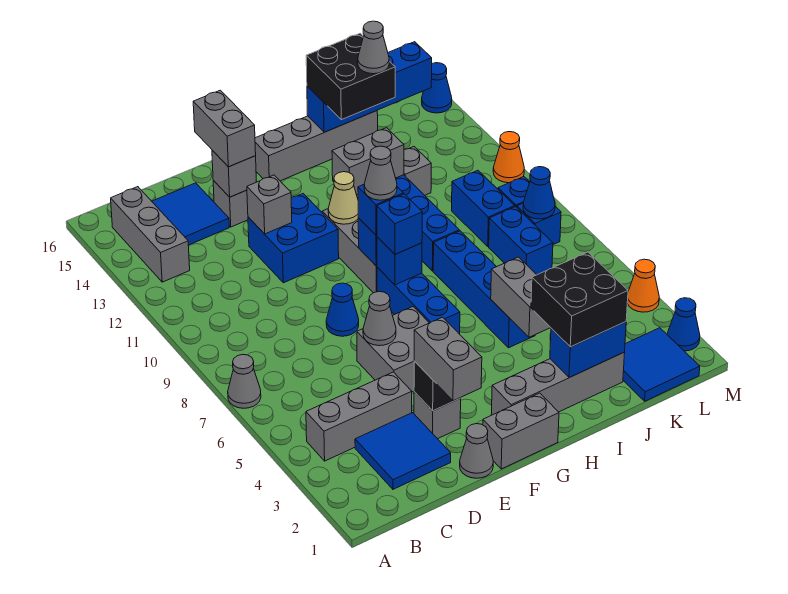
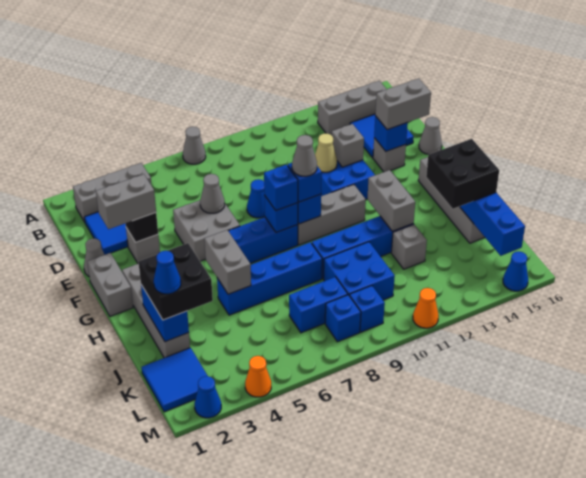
grey 1x3 brick [306,372,412,461] -> grey 1x3 brick turned to [73,163,152,222]
grey 1x1 brick [212,150,256,197] -> blue 1x1 brick [374,116,408,151]
tan 1x1 cone [328,172,358,224] -> tan 1x1 cone moved to [315,133,337,172]
grey 1x2 brick [491,257,551,337] -> grey 1x2 brick turned to [204,230,251,294]
grey 1x1 cone [358,21,389,74] -> grey 1x1 cone moved to [419,117,442,154]
blue 1x2 brick [452,170,515,246] -> blue 2x2 brick [324,242,395,300]
blue 1x1 cone [523,167,555,219] -> blue 1x1 cone moved to [154,251,181,294]

